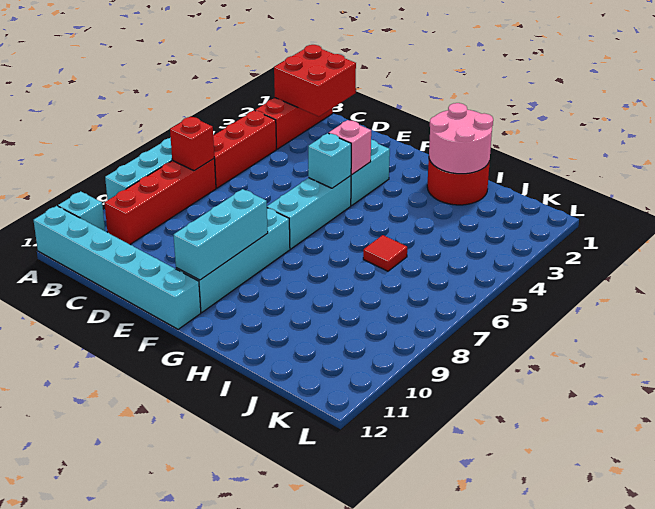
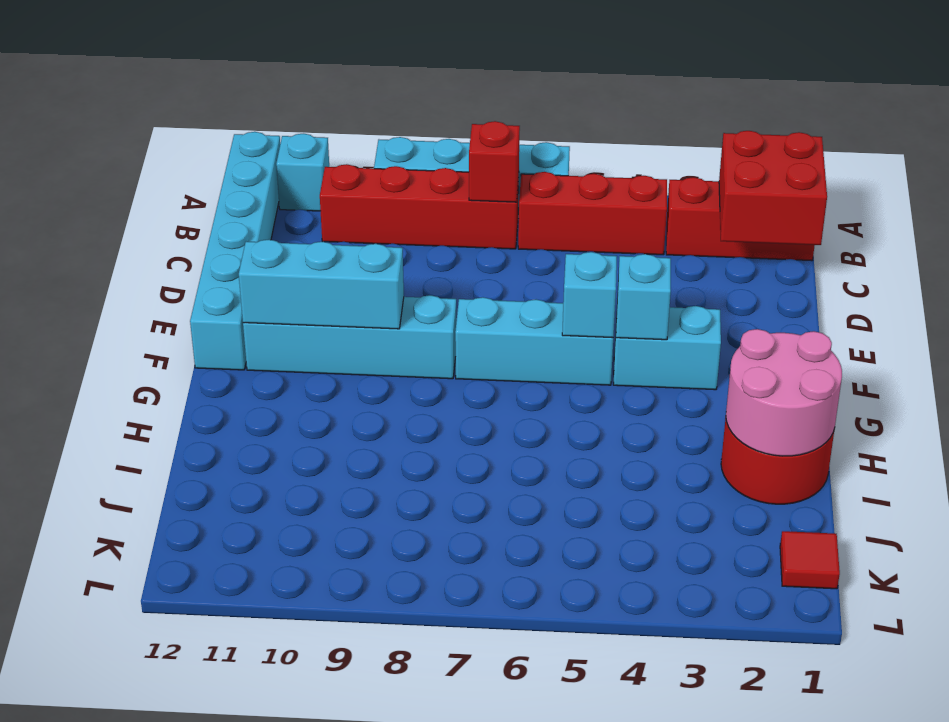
pink 1x1 brick [329,120,371,175] -> cyan 1x1 brick [616,254,671,340]
red 1x1 tile [363,235,407,271] -> red 1x1 tile moved to [780,531,840,589]

